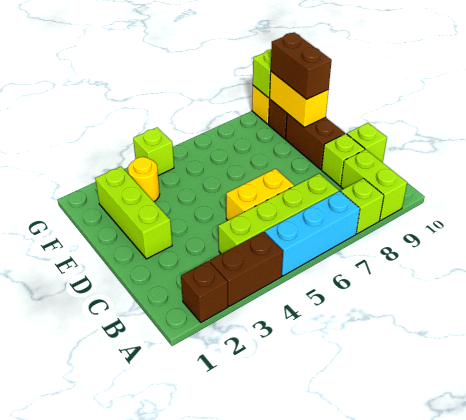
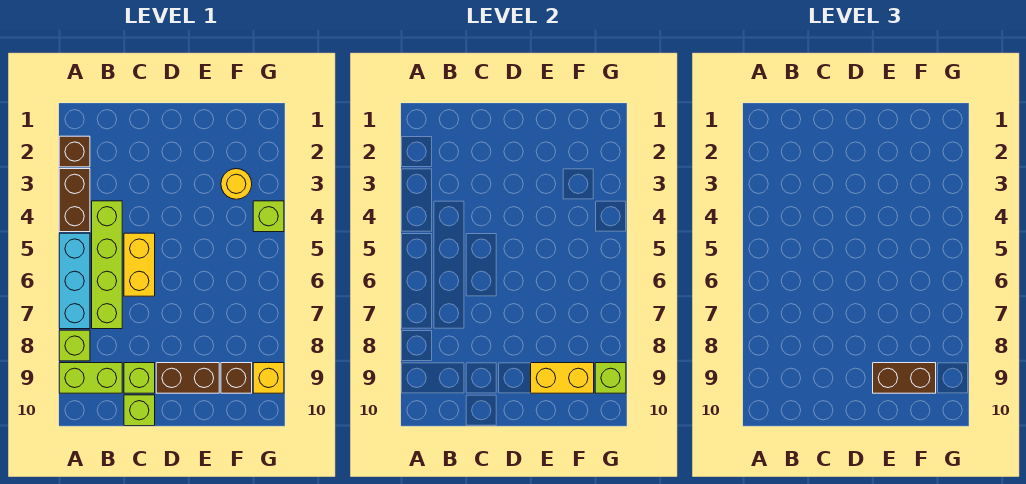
lime 1x3 brick [95,167,172,259] -> none

